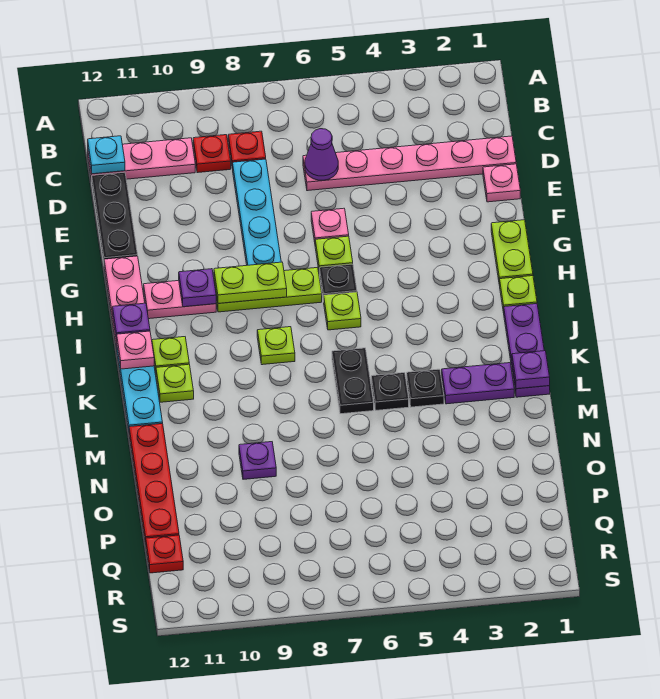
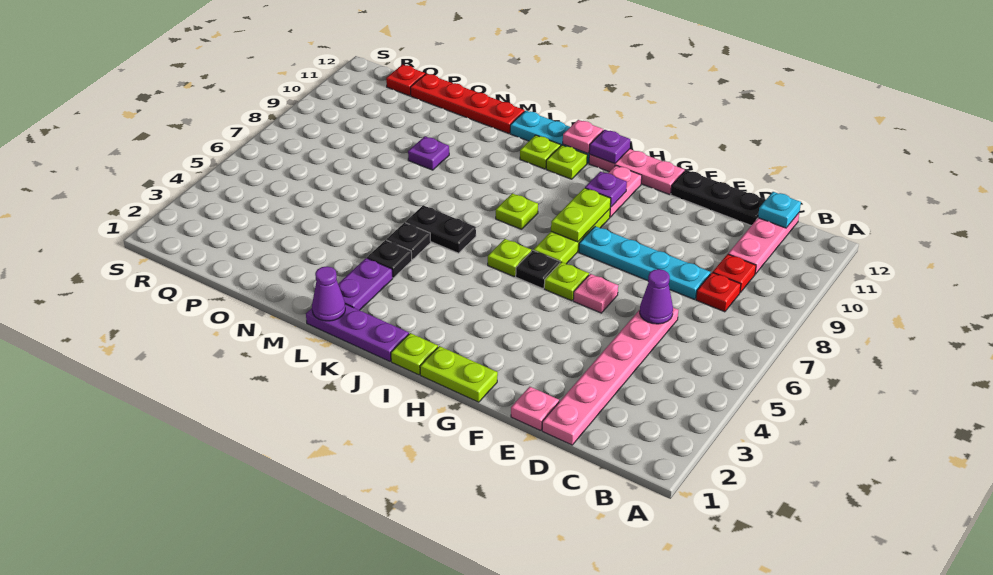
purple 1x1 plate [512,351,550,389] -> purple 1x1 cone [312,266,345,321]

